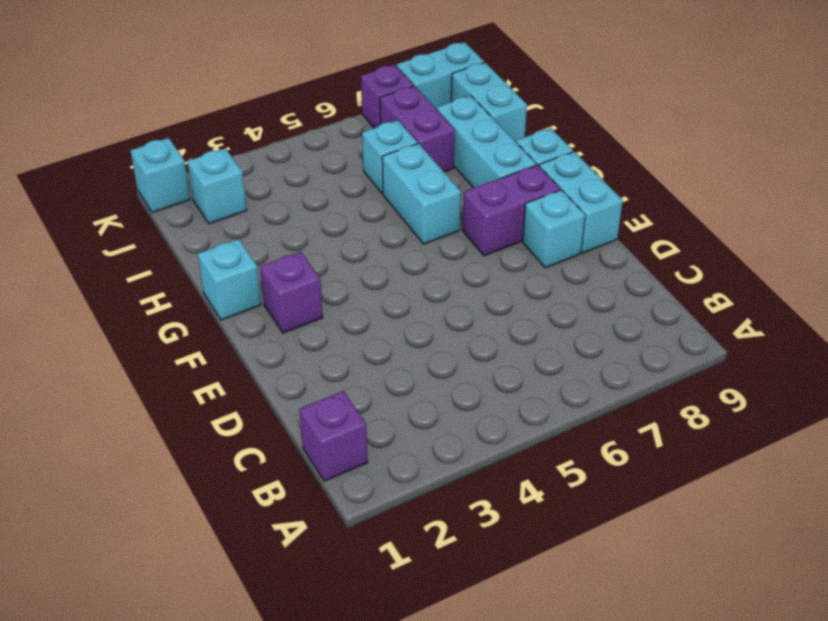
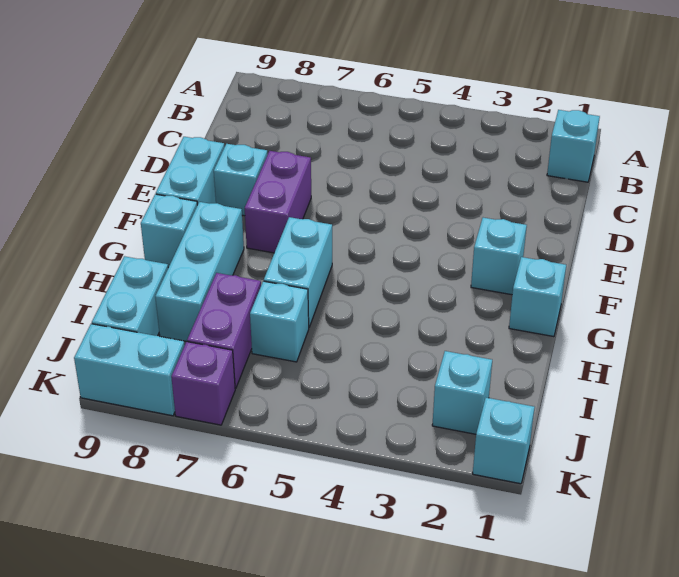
purple 1x1 brick [299,391,368,481] -> cyan 1x1 brick [547,110,600,182]
purple 1x1 brick [260,251,323,333] -> cyan 1x1 brick [471,218,527,295]
purple 1x2 brick [463,165,560,256] -> purple 1x2 brick turned to [245,151,311,253]

